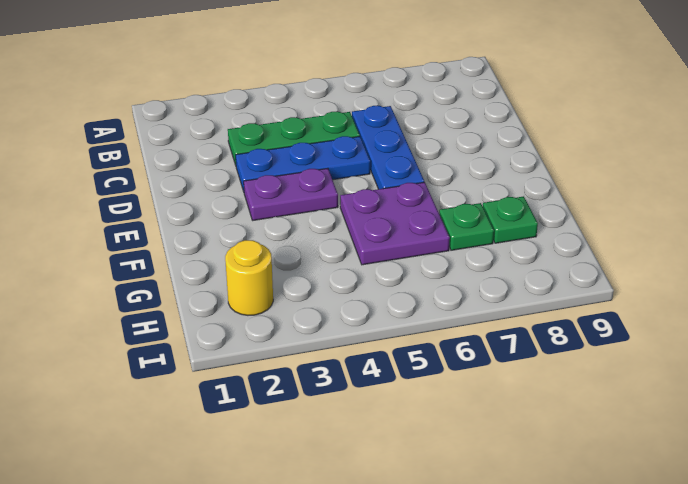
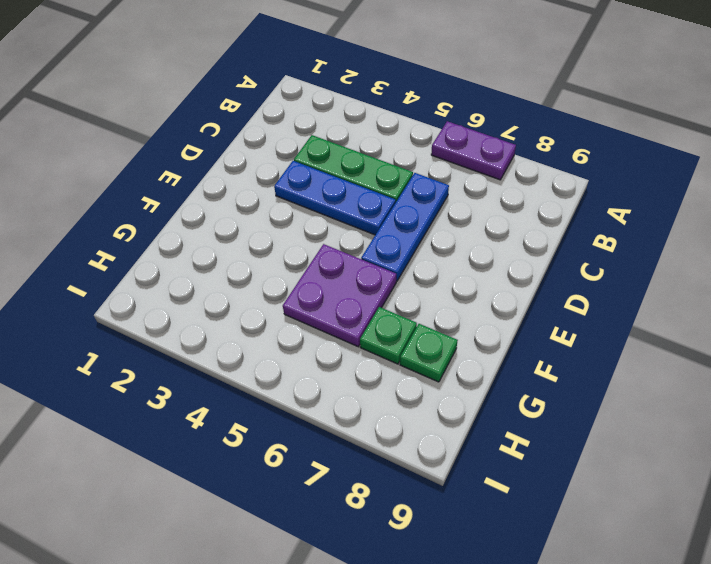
purple 1x2 plate [244,168,338,220] -> purple 1x2 plate moved to [431,121,516,180]
yellow 1x1 round brick [225,240,273,315] -> none

